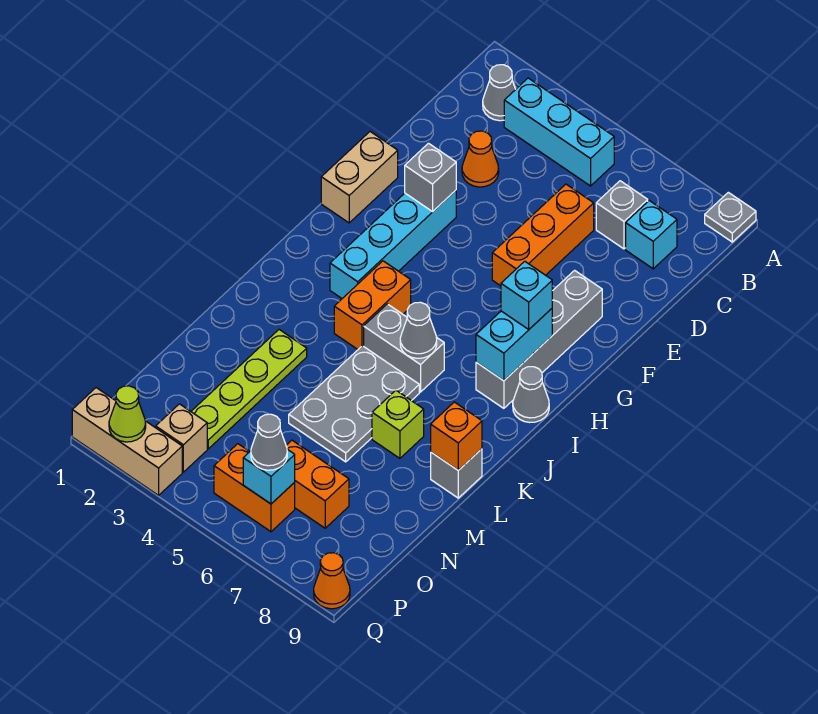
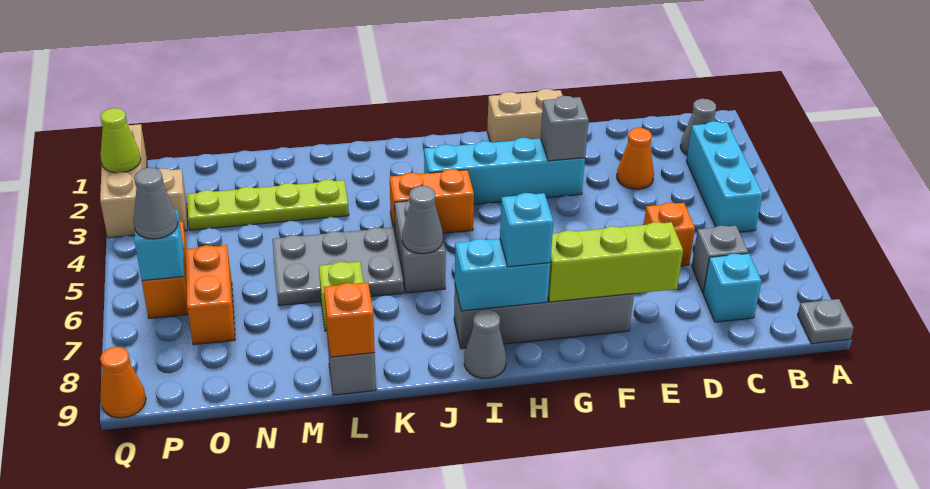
orange 1x3 brick [492,184,594,286] -> orange 1x1 brick [644,202,695,266]
none -> lime 1x3 brick [548,222,683,302]

